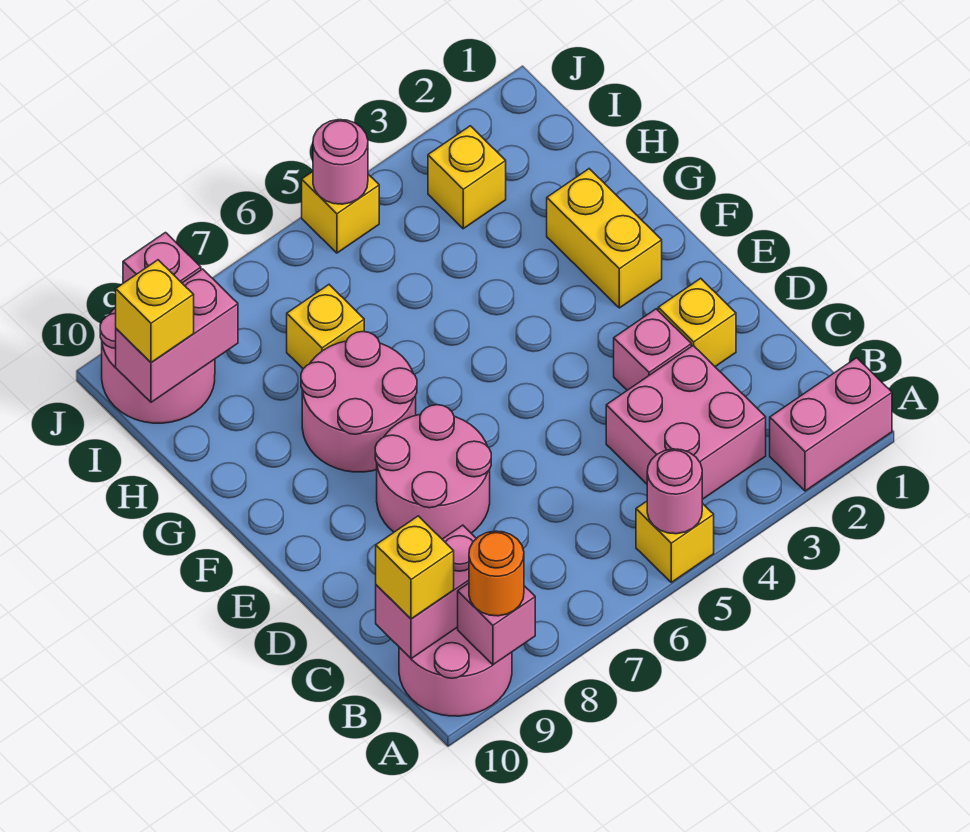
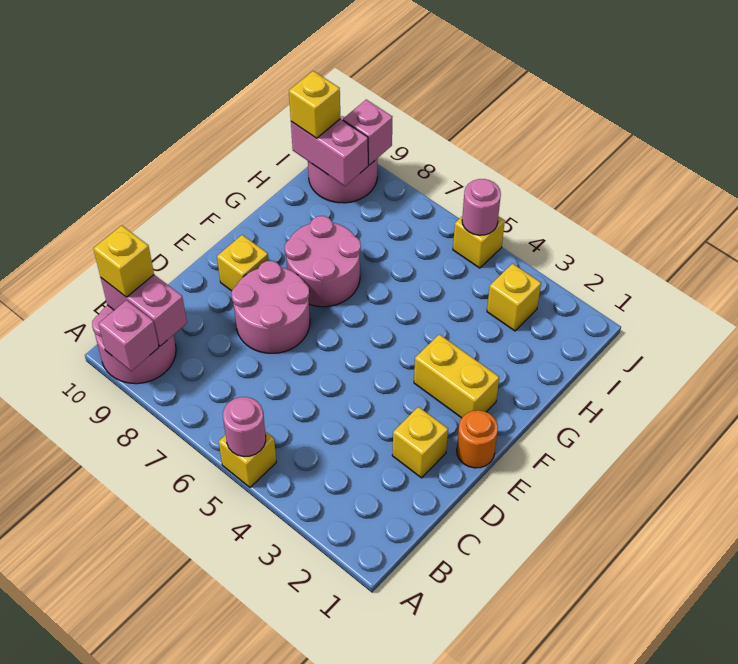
pink 1x2 brick [770,358,892,491] -> none
orange 1x1 round brick [469,531,524,616] -> orange 1x1 round brick moved to [457,410,498,468]
pink 2x2 brick [606,346,766,499] -> none
pink 1x1 brick [614,309,691,390] -> none
yellow 1x2 brick [547,169,662,308] -> yellow 1x2 brick turned to [414,334,499,418]
yellow 1x1 brick [287,285,364,369] -> yellow 1x1 brick moved to [217,235,269,291]

